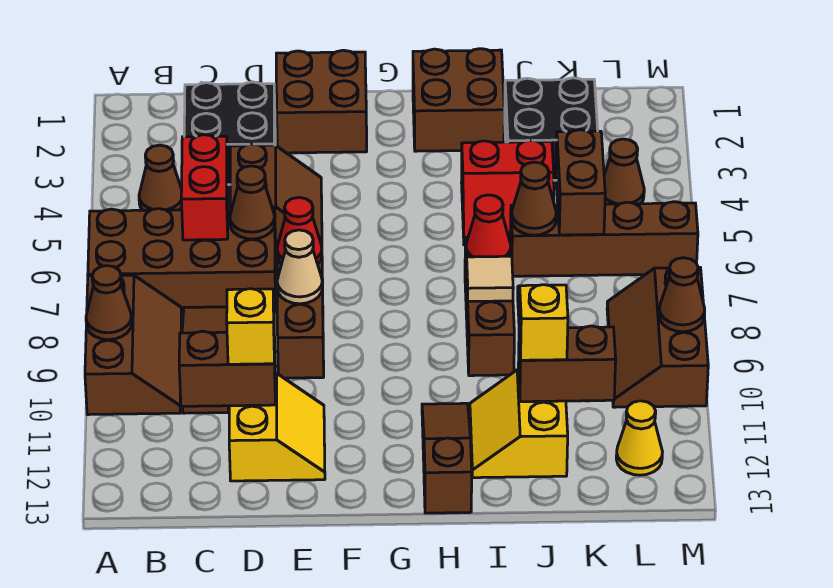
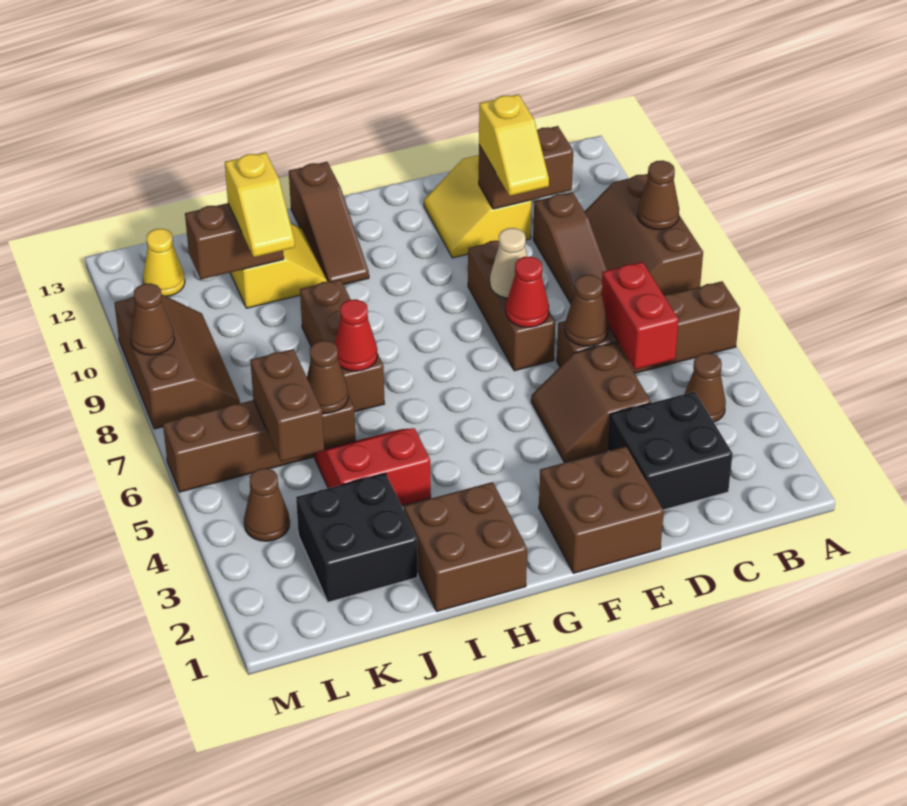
brown 2x4 brick [88,209,276,313] -> brown 1x4 brick [557,281,740,374]
tan 1x1 tile [467,256,513,302] -> none

